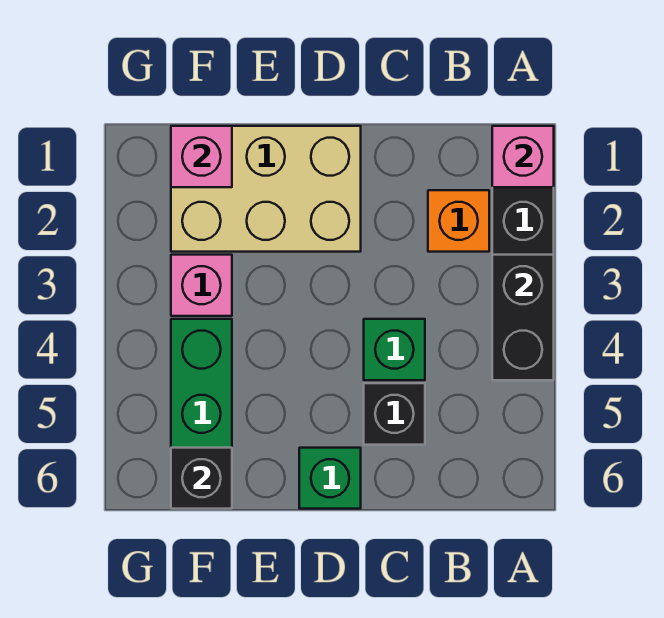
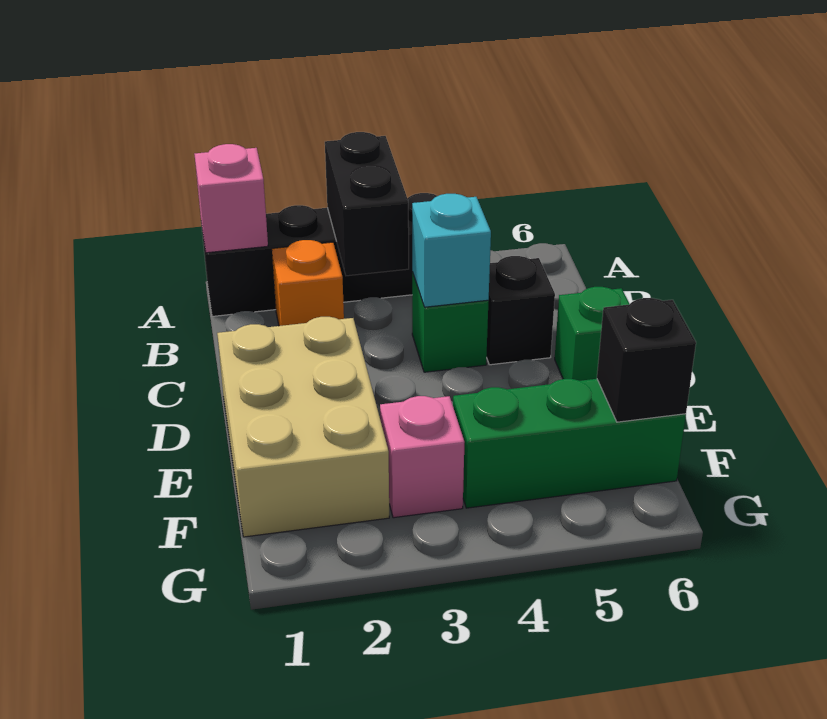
black 1x2 brick [492,255,554,380] -> black 1x2 brick turned to [325,132,409,276]
none -> cyan 1x1 brick [412,194,491,307]
pink 1x1 brick [171,126,232,187] -> none

